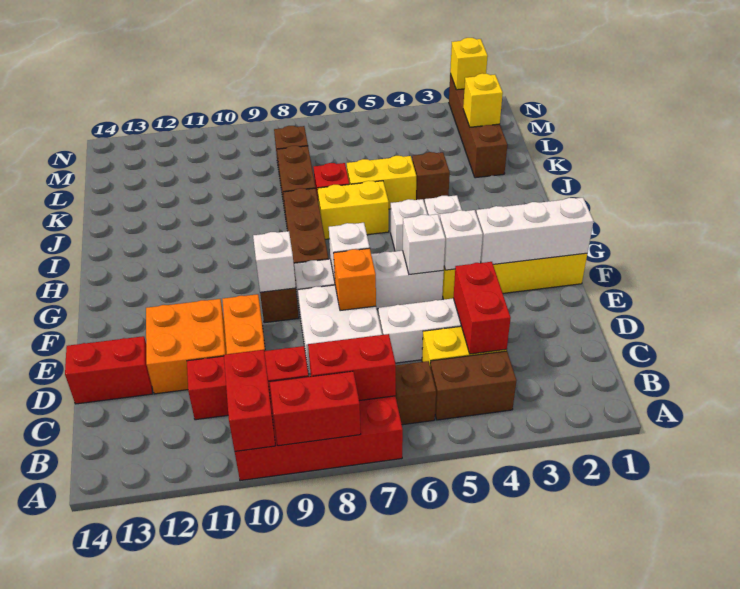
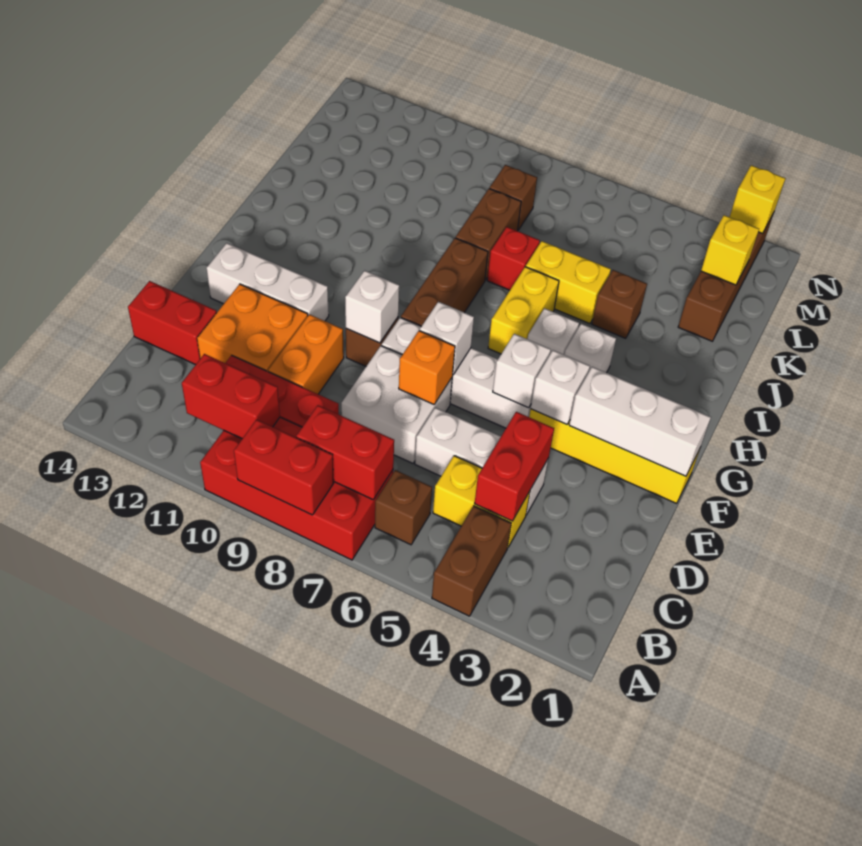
red 1x2 brick [224,350,275,451] -> red 1x2 brick turned to [182,354,280,439]
brown 1x2 brick [430,351,516,420] -> brown 1x2 brick turned to [432,506,511,616]
none -> white 1x3 brick [207,243,329,321]
yellow 1x2 brick [317,181,389,239] -> yellow 1x2 brick turned to [488,267,559,354]

